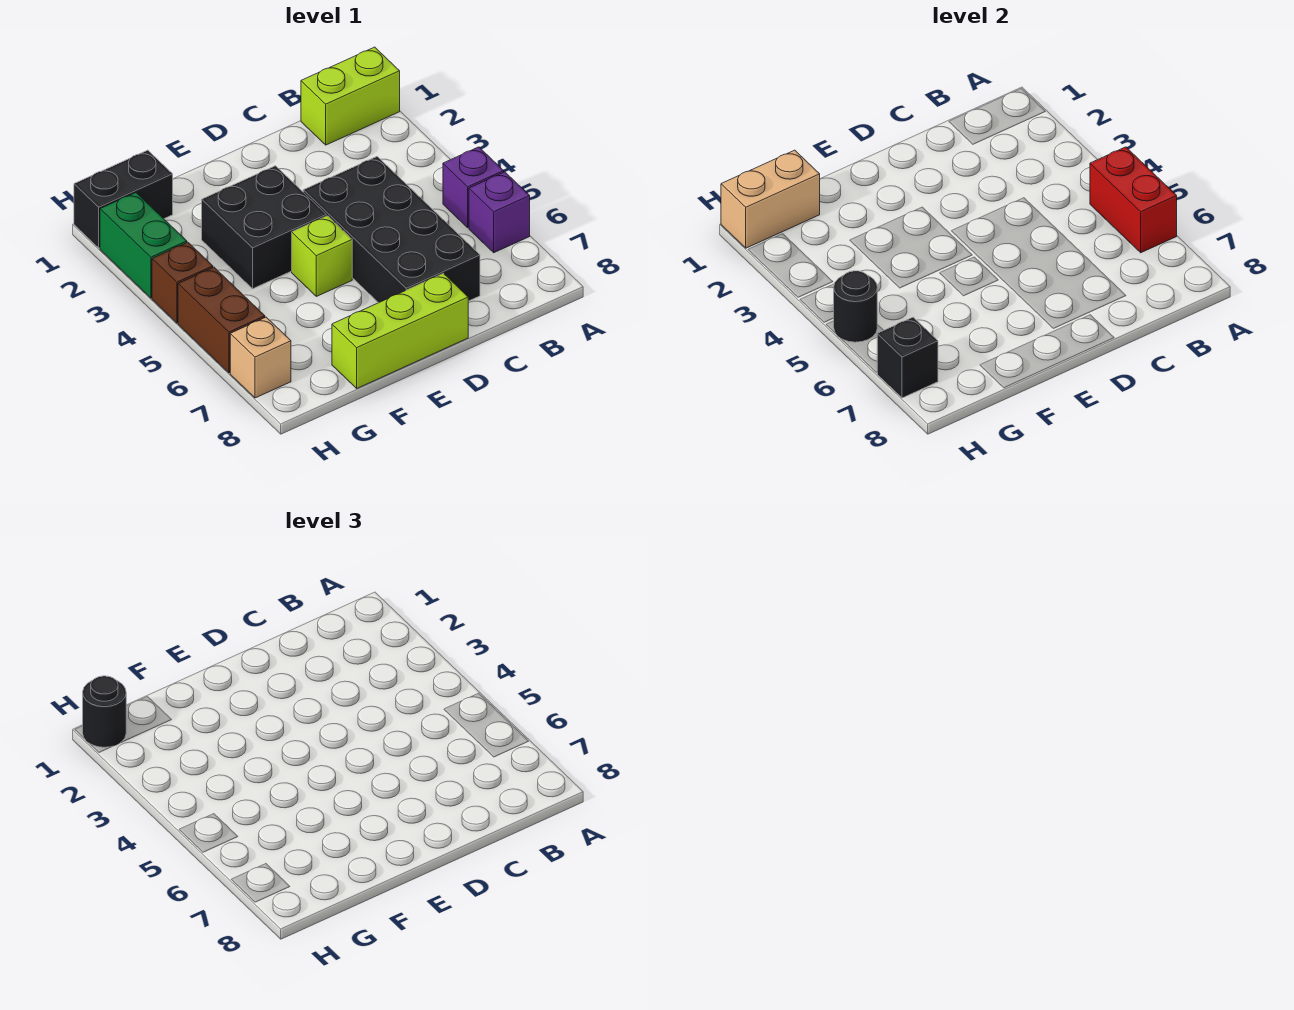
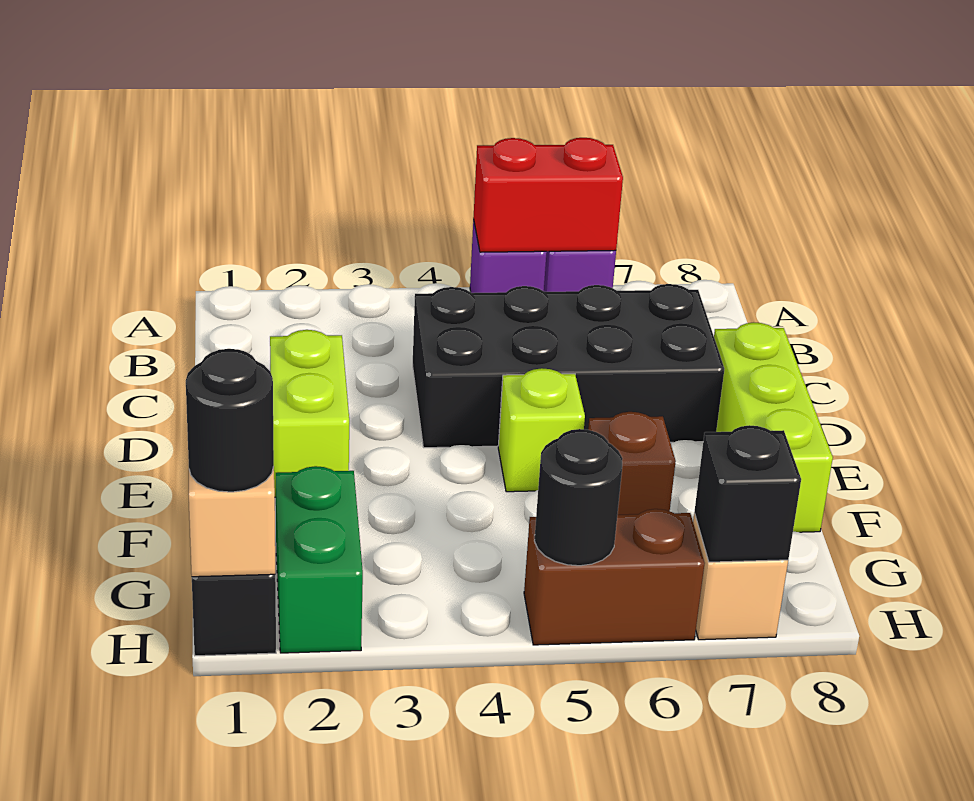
lime 1x2 brick [301,47,400,145] -> lime 1x2 brick moved to [270,330,349,497]
black 2x2 brick [202,166,326,289] -> none
green 1x2 brick [100,193,187,298] -> green 1x2 brick turned to [276,466,363,653]
brown 1x1 brick [152,242,213,323] -> brown 1x1 brick moved to [588,412,676,515]

